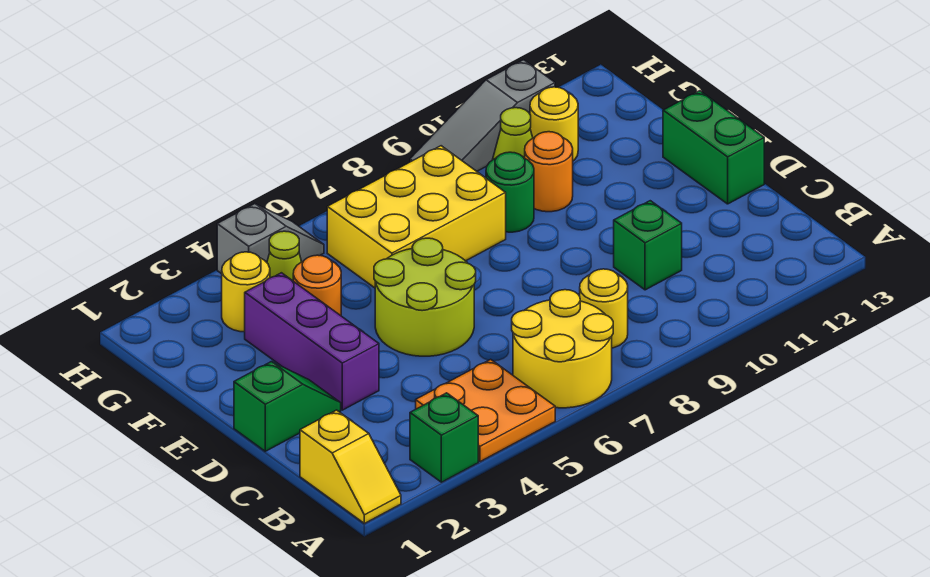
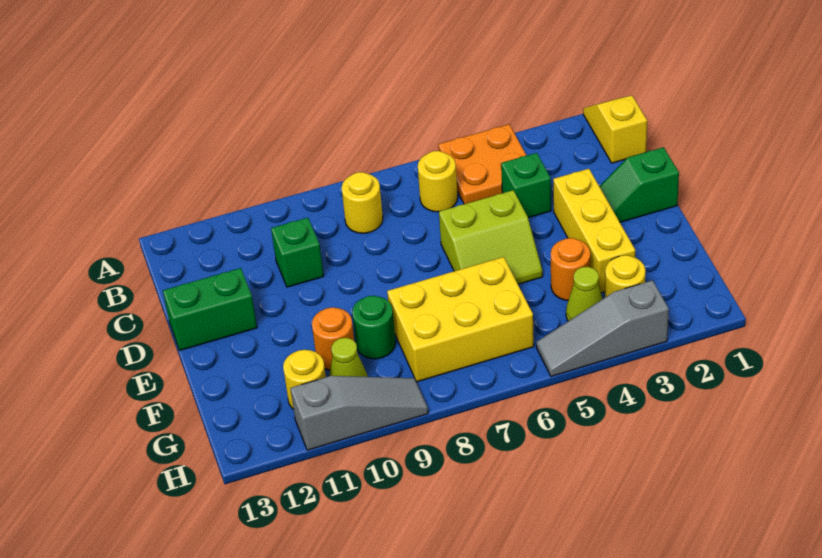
green 1x1 brick [410,393,478,482] -> green 1x1 brick moved to [501,153,551,218]
yellow 2x2 round brick [512,290,613,408] -> yellow 1x1 round brick [418,151,458,212]
purple 1x3 brick [245,273,379,410] -> yellow 1x3 brick [553,169,635,293]
lime 2x2 round brick [374,238,476,356] -> lime 2x2 slope [439,190,543,284]
green 1x2 brick [663,91,764,204] -> green 1x2 brick turned to [163,268,257,350]
grey 1x2 slope [217,204,324,274] -> grey 1x3 slope [536,280,669,376]

